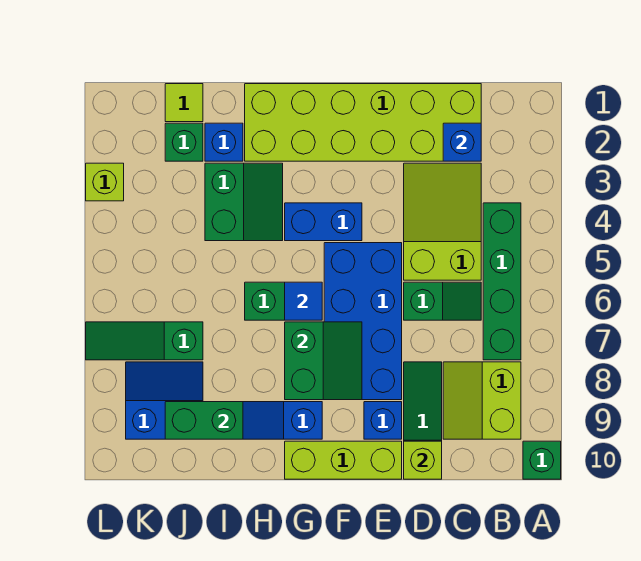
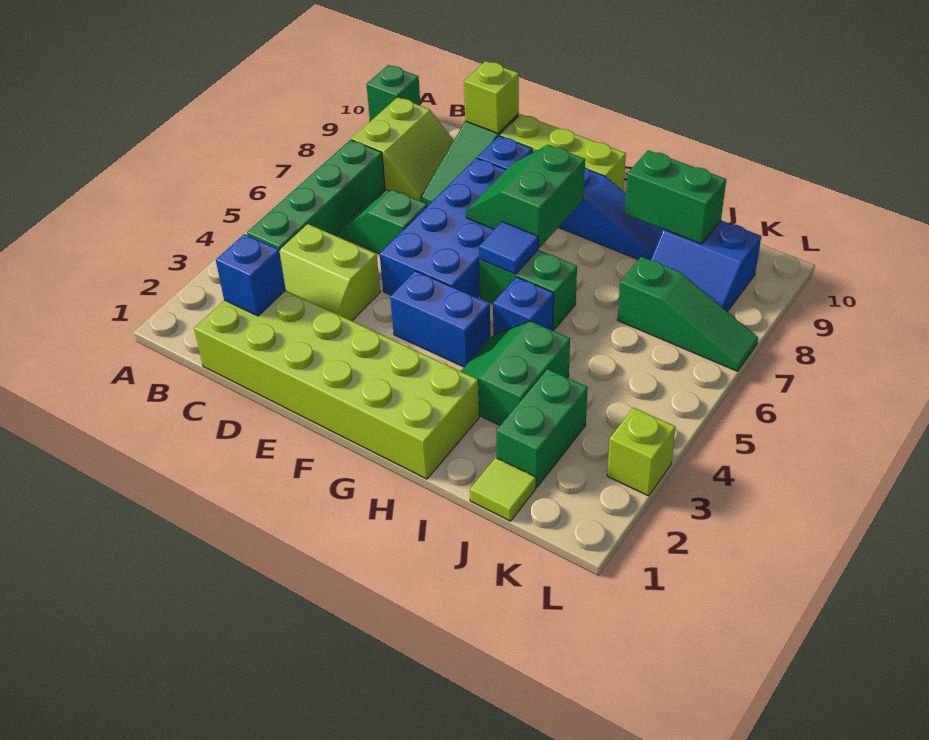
lime 2x3 slope [404,163,481,280] -> lime 2x2 slope [279,224,380,321]
blue 1x1 brick [205,123,243,161] -> blue 1x1 brick moved to [493,277,554,335]
green 1x1 brick [165,123,203,161] -> green 1x2 brick [496,369,588,487]

